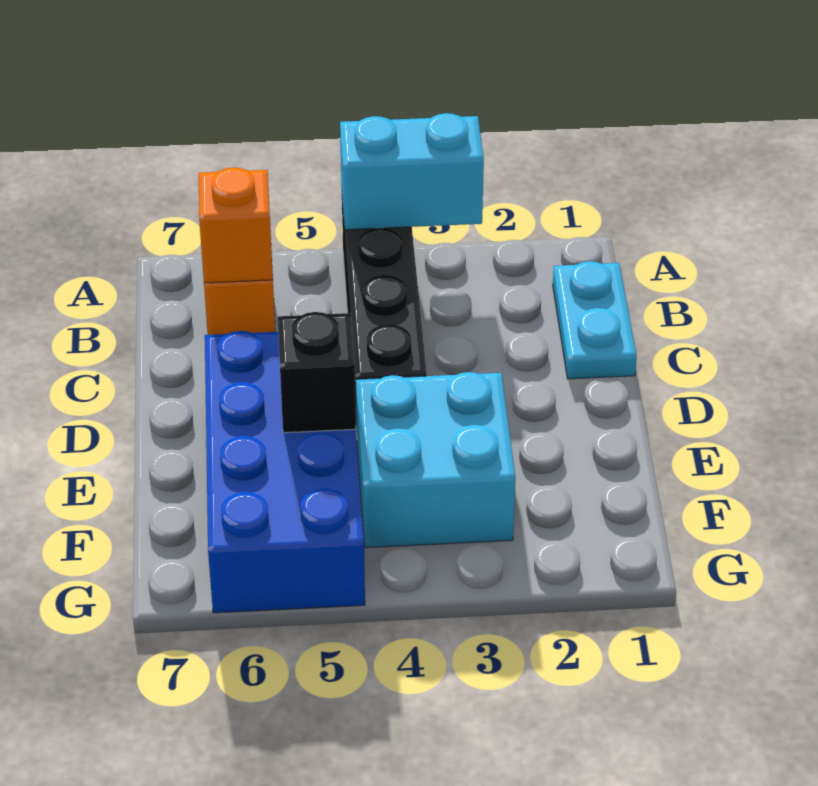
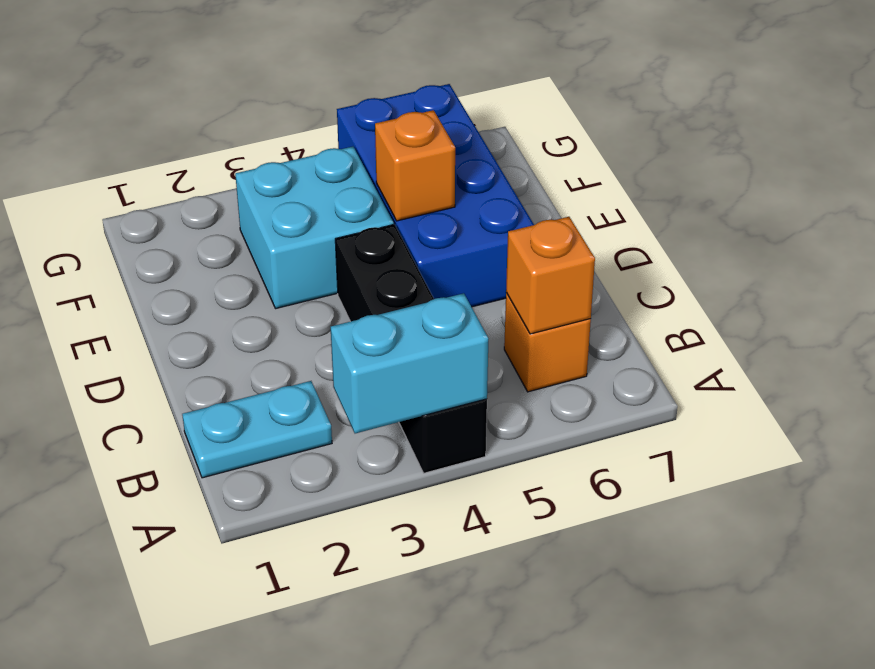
cyan 1x2 plate [553,261,637,379] -> cyan 1x2 plate turned to [182,381,332,478]
black 1x1 brick [278,312,356,433] -> orange 1x1 brick [375,110,455,221]

